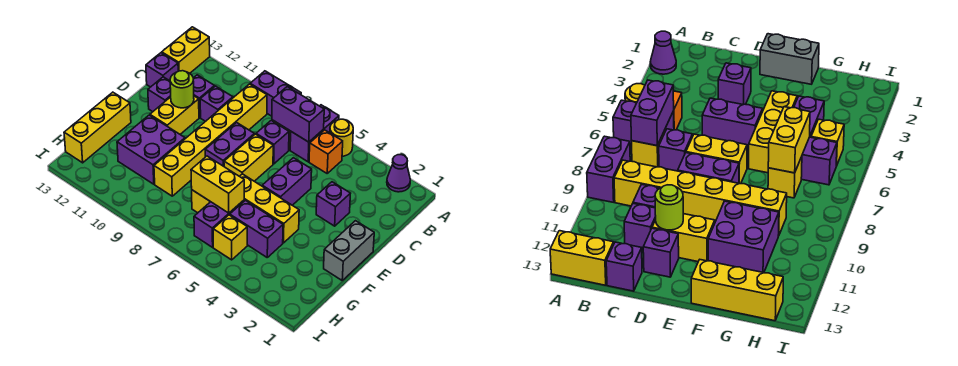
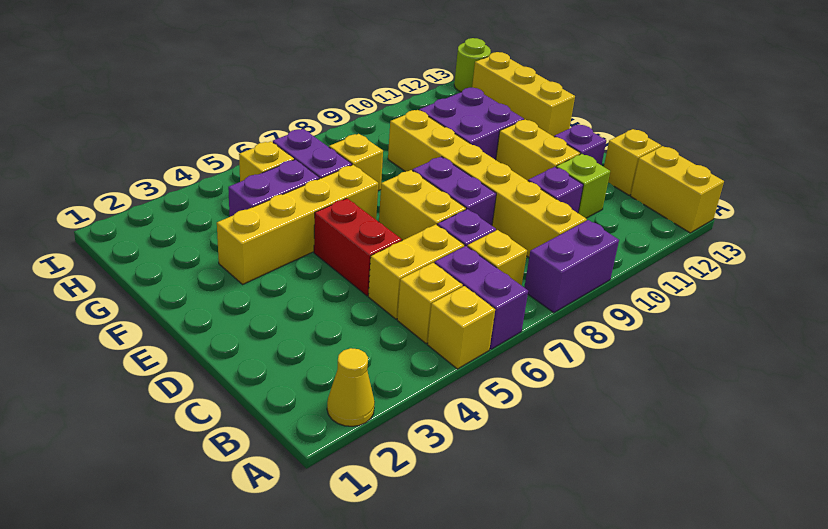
purple 1x1 cone [387,155,410,192] -> yellow 1x1 cone [327,348,375,426]
yellow 1x1 round brick [330,119,353,156] -> yellow 1x1 brick [427,286,495,369]
orange 1x1 brick [309,130,343,173] -> yellow 1x1 brick [397,263,463,343]
purple 1x2 brick [272,87,324,142] -> none
purple 1x1 brick [193,75,215,118] -> lime 1x1 brick [556,154,610,218]
purple 1x1 brick [146,53,178,87] -> yellow 1x1 brick [604,129,661,195]
purple 1x1 brick [316,182,351,226] -> none
purple 1x2 brick [262,158,312,205] -> red 1x2 brick [314,198,402,296]
lime 1x1 round brick [170,71,194,108] -> lime 1x1 round brick moved to [454,38,491,92]
grey 1x2 brick [324,221,374,280] -> none
yellow 1x3 brick [240,174,299,243] -> yellow 1x4 brick [217,165,378,284]
yellow 1x2 brick [191,156,244,213] -> yellow 1x2 brick moved to [368,224,464,319]

